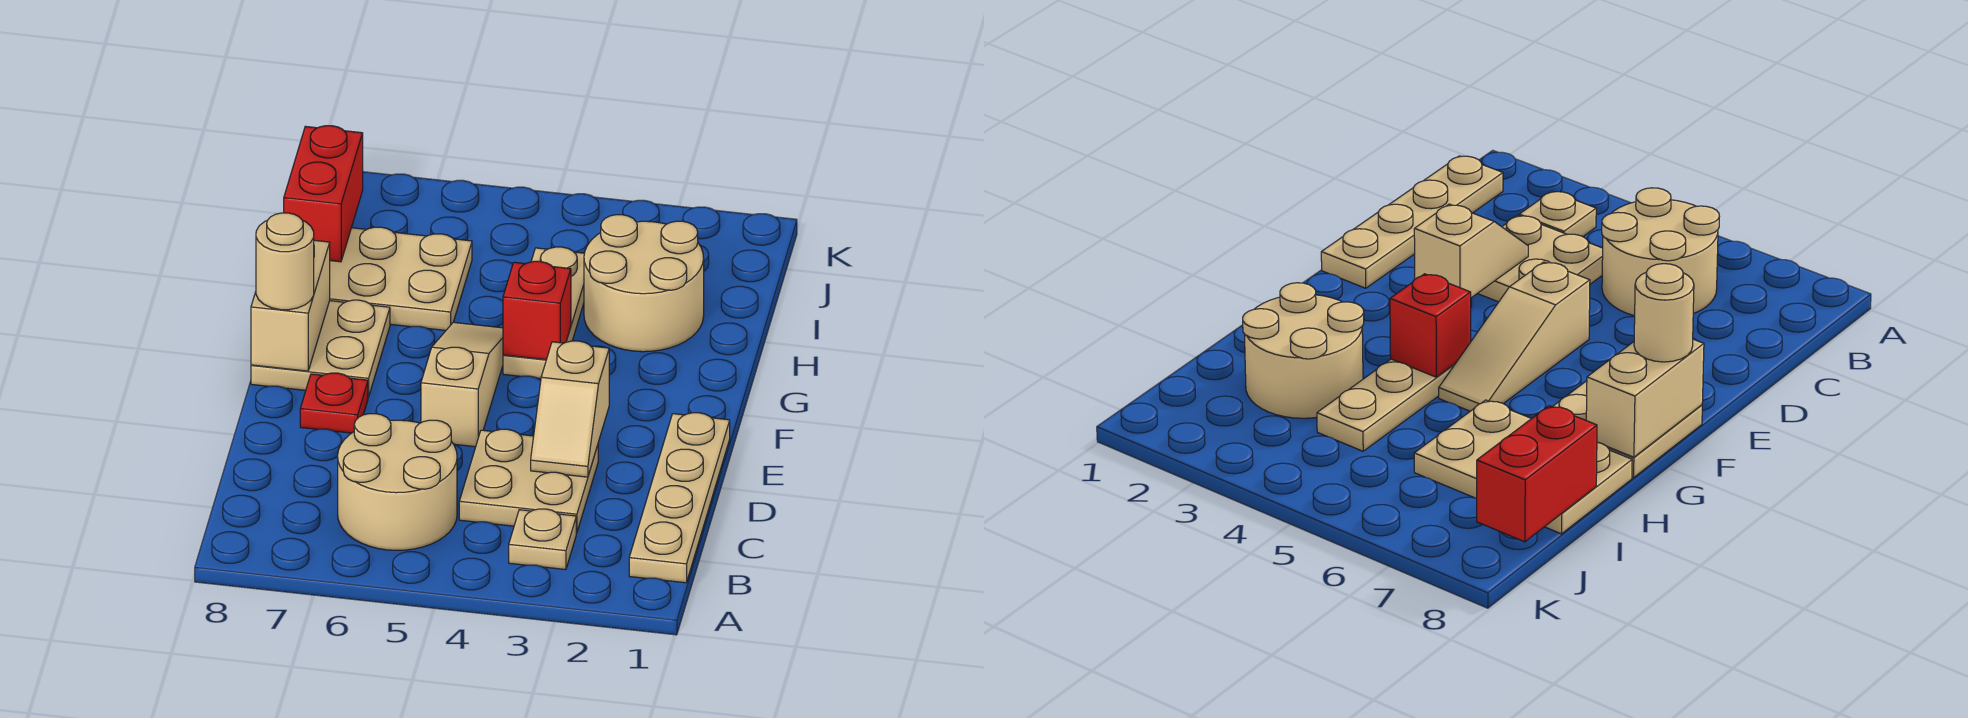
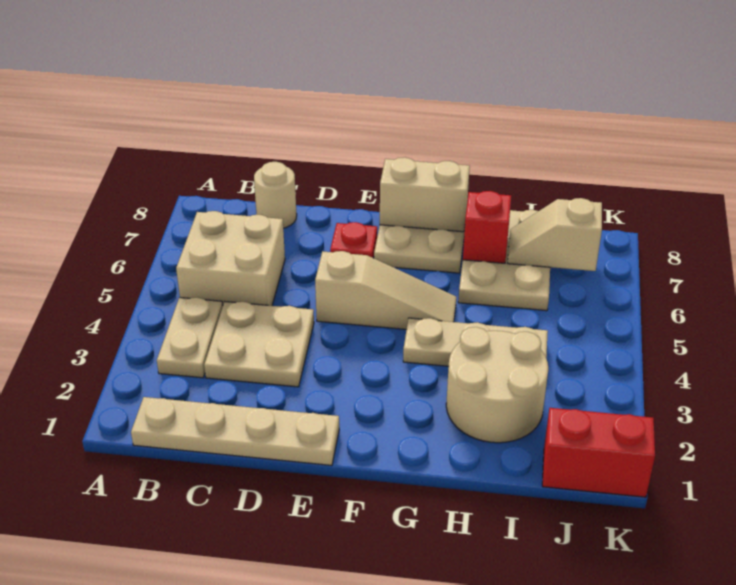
tan 1x1 plate [509,509,576,570] -> tan 1x2 plate [157,297,223,378]
tan 2x2 round brick [338,414,457,550] -> tan 2x2 brick [176,211,285,306]
tan 1x2 slope [531,341,609,477] -> tan 1x2 slope moved to [508,198,602,271]
tan 1x1 round brick [256,213,314,310] -> tan 1x1 round brick moved to [254,162,297,228]
red 1x1 brick [503,261,571,360] -> red 1x1 brick moved to [463,191,511,263]
red 1x2 brick [284,126,363,262] -> red 1x2 brick moved to [542,408,655,497]

